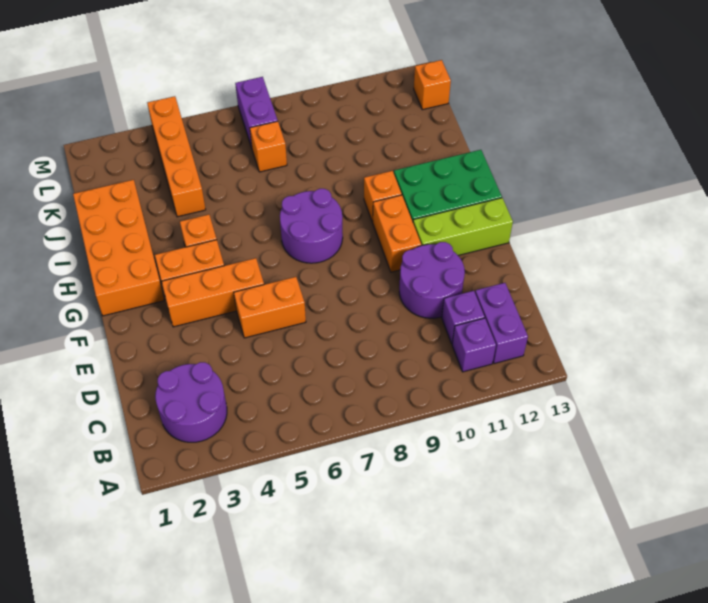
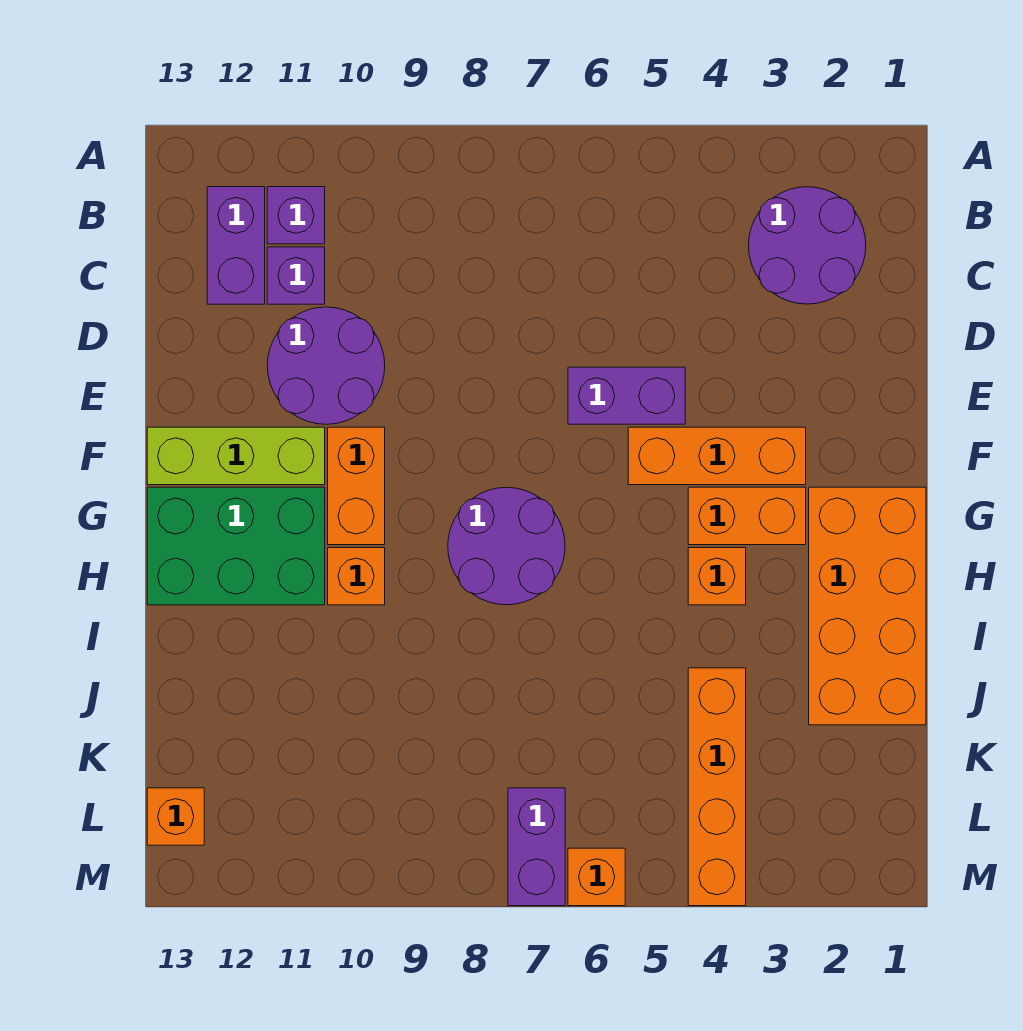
orange 1x2 brick [234,277,306,338] -> purple 1x2 brick [568,367,685,424]
orange 1x1 brick [250,121,287,172] -> orange 1x1 brick moved to [568,848,625,906]

